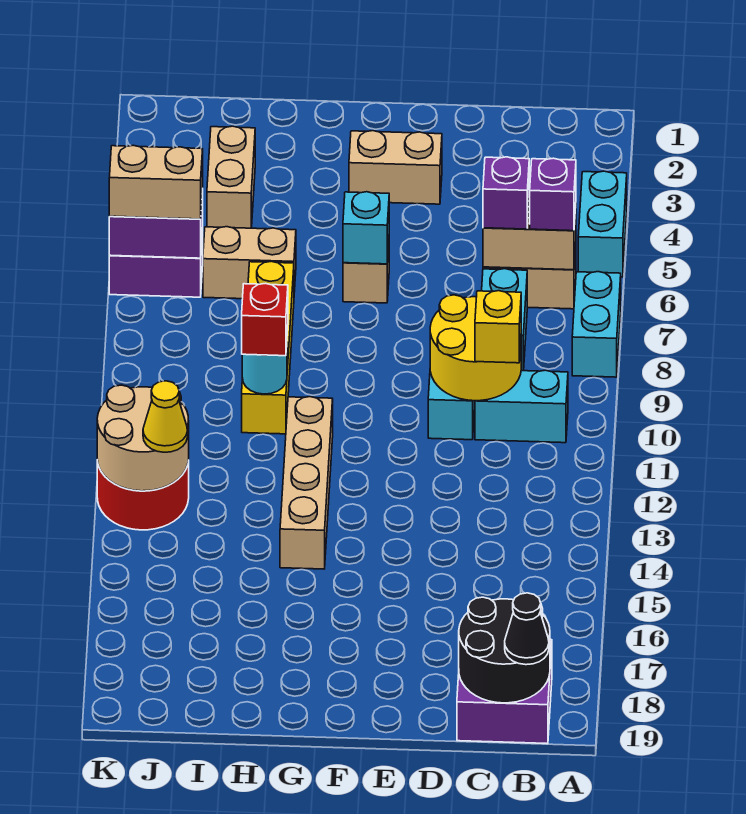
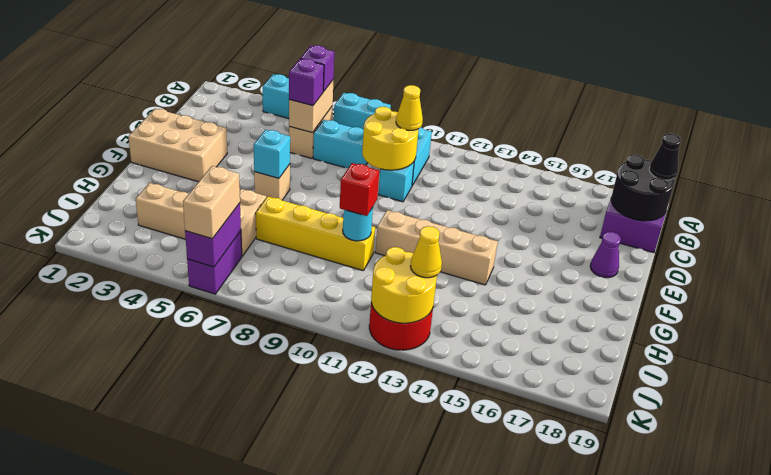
yellow 1x1 brick [475,291,521,363] -> yellow 1x1 cone [396,85,423,130]
tan 1x2 brick [349,131,442,204] -> tan 2x3 brick [128,108,227,182]
none -> purple 1x1 cone [590,232,621,278]
tan 2x2 round brick [97,385,189,491] -> yellow 2x2 round brick [371,247,437,323]

